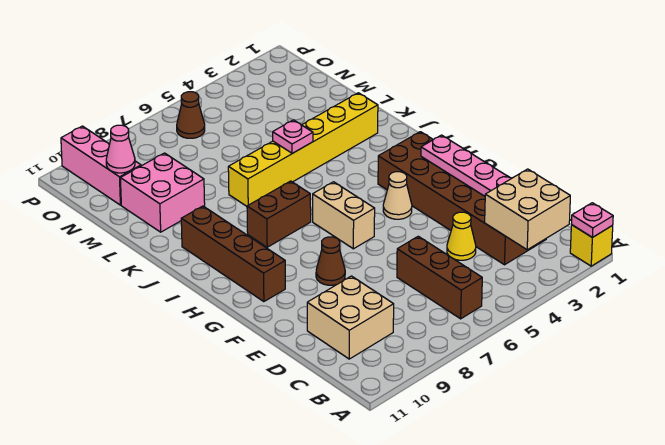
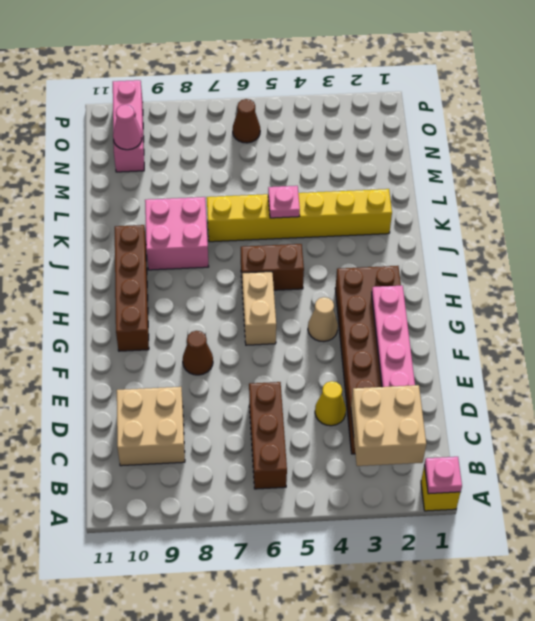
brown 1x2 brick [247,181,311,247] -> brown 1x2 brick moved to [241,244,304,290]
pink 2x2 brick [120,153,205,232] -> pink 2x2 brick moved to [145,197,209,270]

